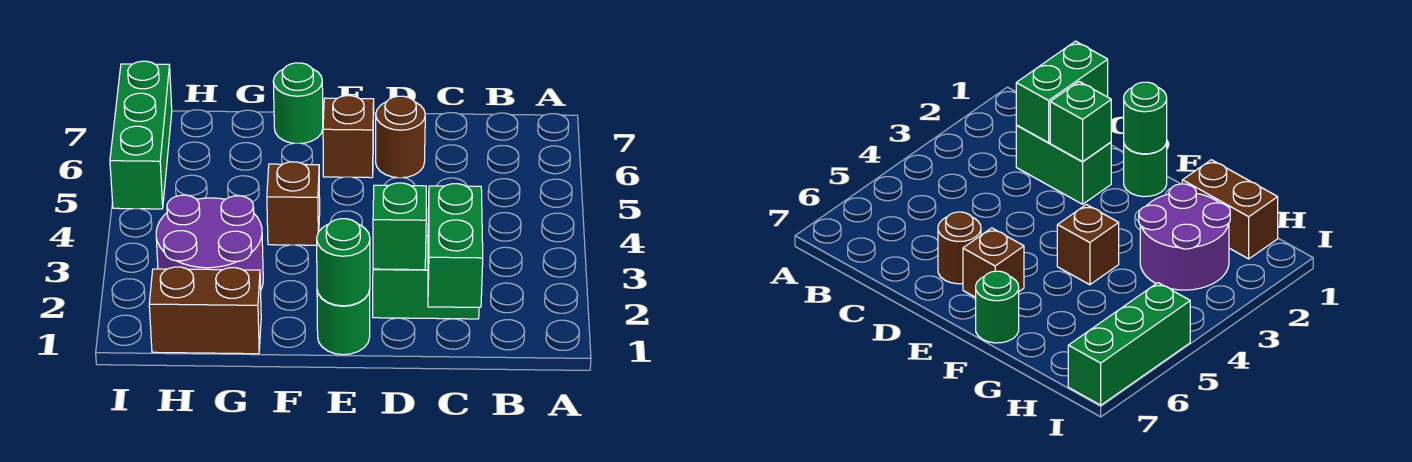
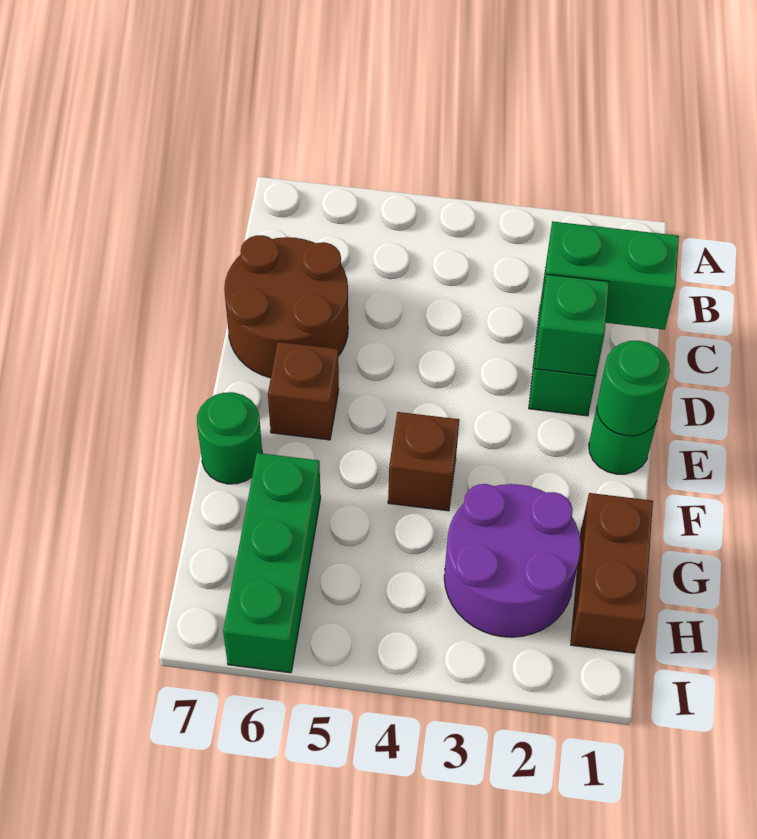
brown 1x1 round brick [376,96,425,178] -> brown 2x2 round brick [224,235,348,378]
green 1x3 brick [110,61,172,209] -> green 1x3 brick turned to [223,453,321,673]

